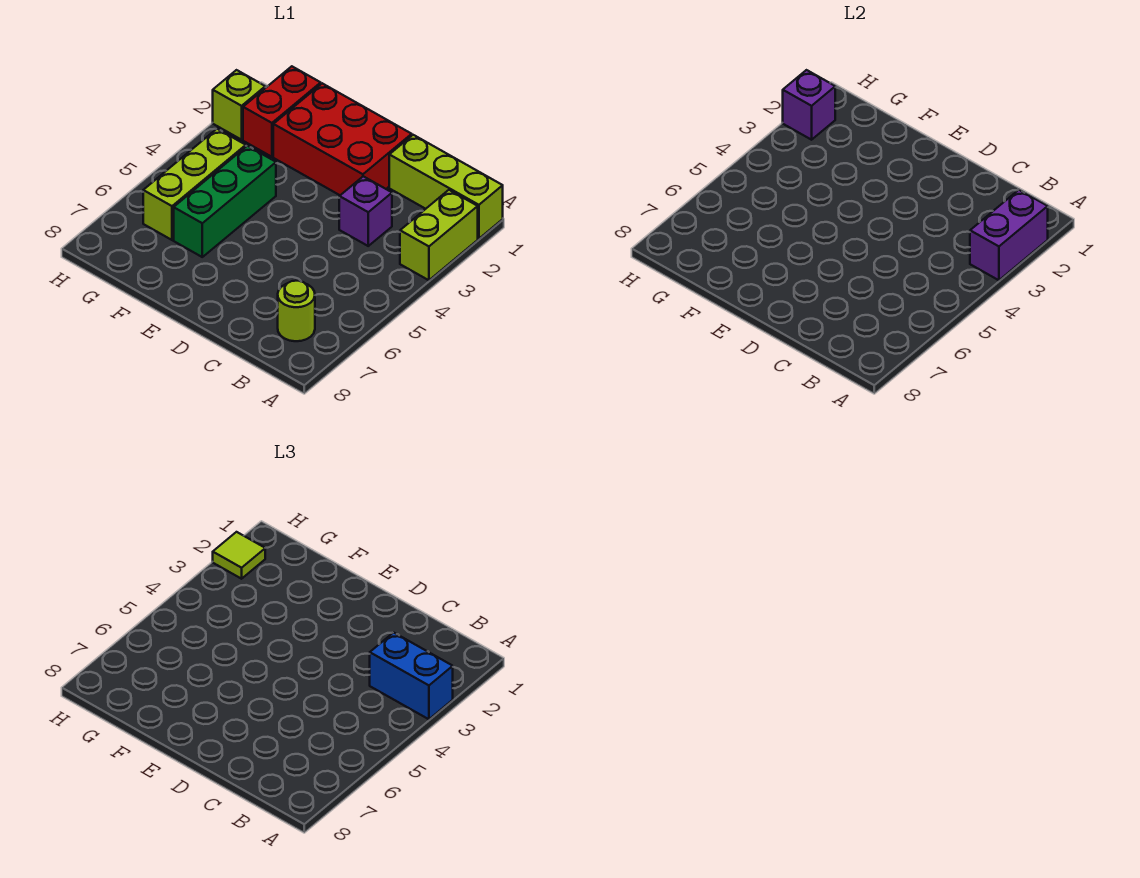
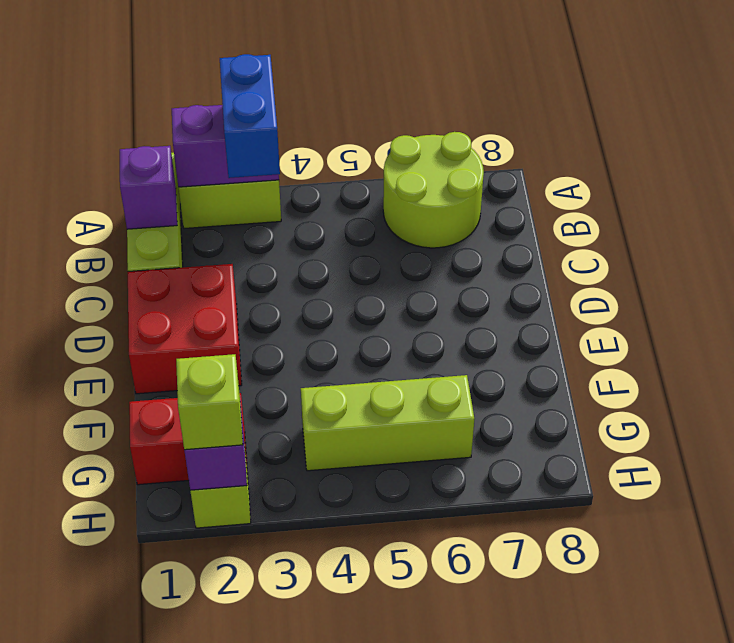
lime 1x1 round brick [278,281,315,341] -> lime 2x2 round brick [383,132,484,248]
purple 1x1 brick [339,176,392,246] -> purple 1x1 brick moved to [120,146,177,229]
red 2x3 brick [273,83,412,195] -> red 2x2 brick [128,264,242,394]
green 1x3 brick [174,146,276,257] -> none
lime 1x1 tile [213,532,265,579] -> lime 1x1 brick [176,354,243,450]

